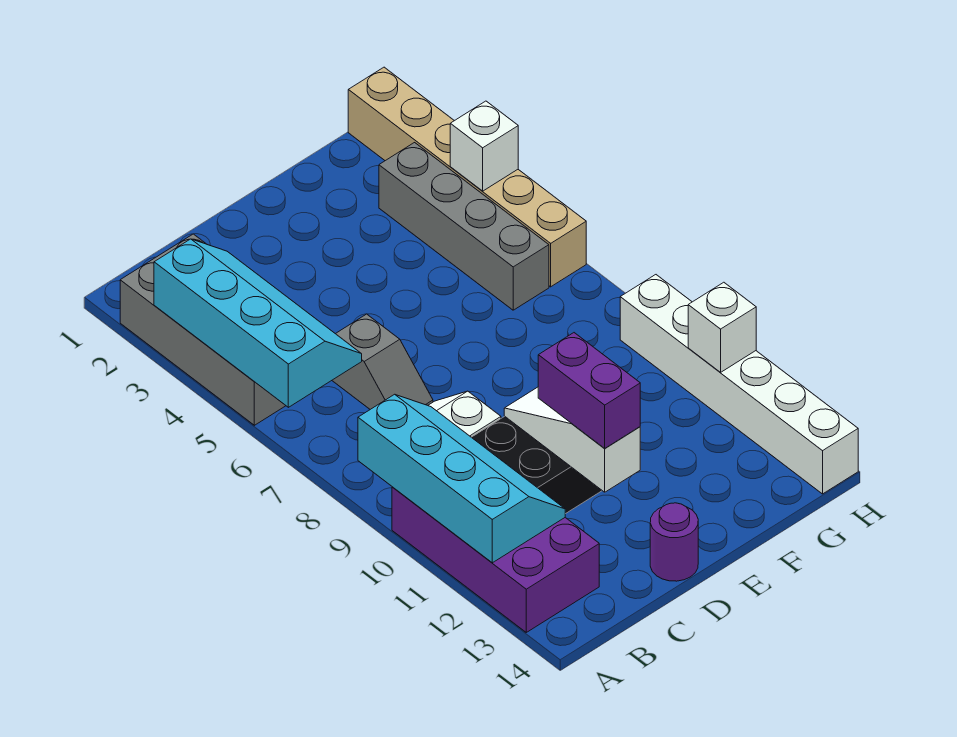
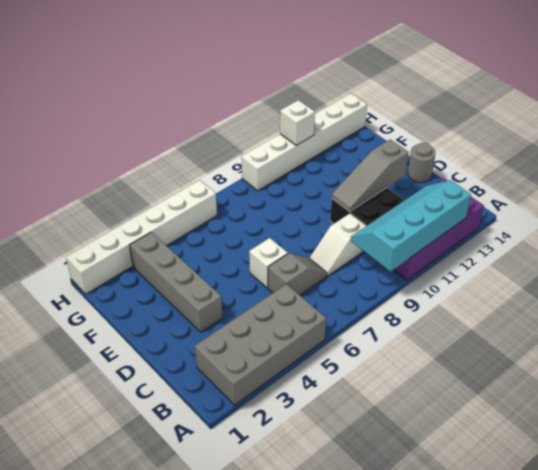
cyan 2x4 slope [154,239,362,407] -> none
white 1x3 slope [504,387,640,492] -> grey 1x3 slope [332,140,409,212]
purple 1x2 brick [538,333,640,448] -> none
purple 1x1 round brick [650,503,698,581] -> grey 1x1 round brick [408,143,435,183]
grey 1x4 brick [379,143,549,310] -> grey 1x4 brick turned to [130,232,223,332]
tan 1x6 brick [348,67,586,287] -> white 1x6 brick [66,180,217,294]
white 1x1 brick [450,101,518,191] -> white 1x1 brick moved to [249,238,288,288]

